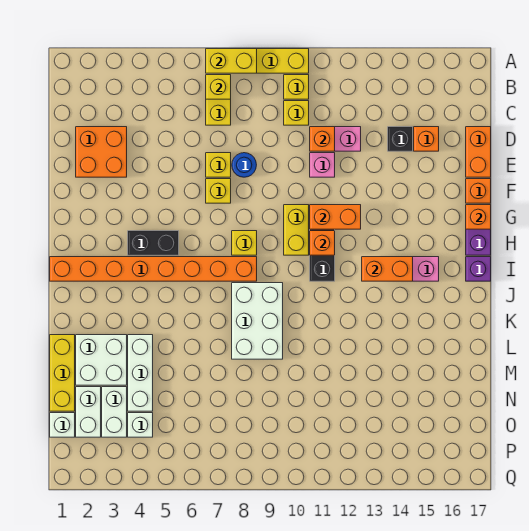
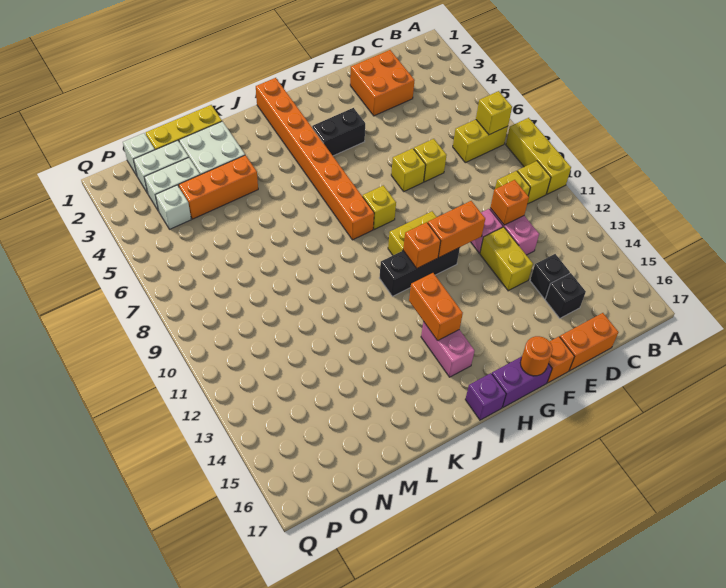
yellow 1x2 brick [206,49,257,73] -> yellow 1x2 brick moved to [480,227,533,291]
orange 1x1 brick [414,127,439,151] -> black 1x1 brick [545,273,586,318]
blue 1x1 round brick [232,153,256,177] -> none
orange 1x2 brick [310,205,361,229] -> orange 1x2 brick turned to [428,201,485,257]
orange 1x1 brick [466,205,491,229] -> orange 1x1 round brick [520,336,553,376]
black 1x2 brick [128,231,179,255] -> black 1x2 brick turned to [312,108,365,156]
white 2x3 brick [232,283,283,359] -> none
white 1x3 brick [128,335,153,411] -> orange 1x3 brick [179,155,258,219]

